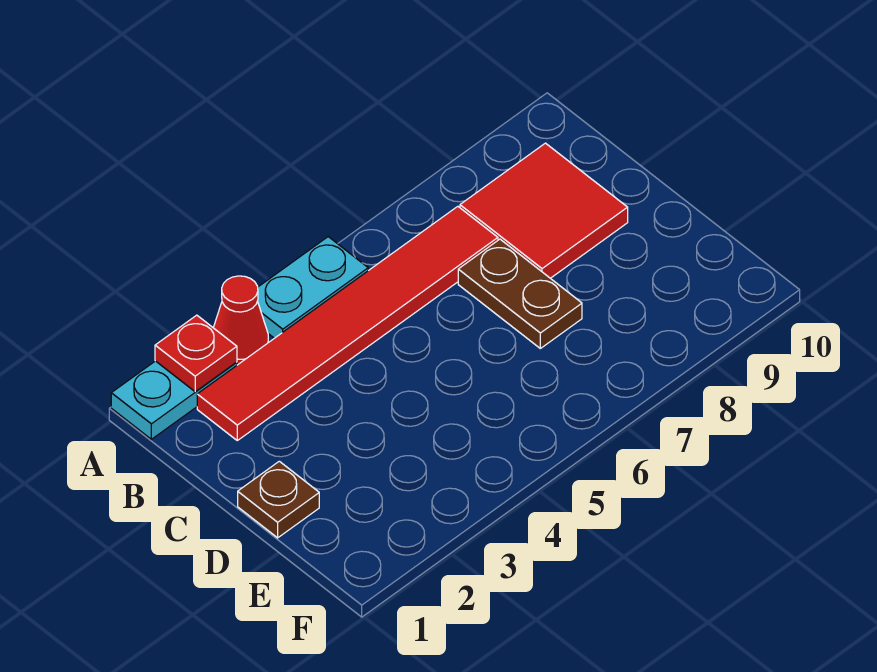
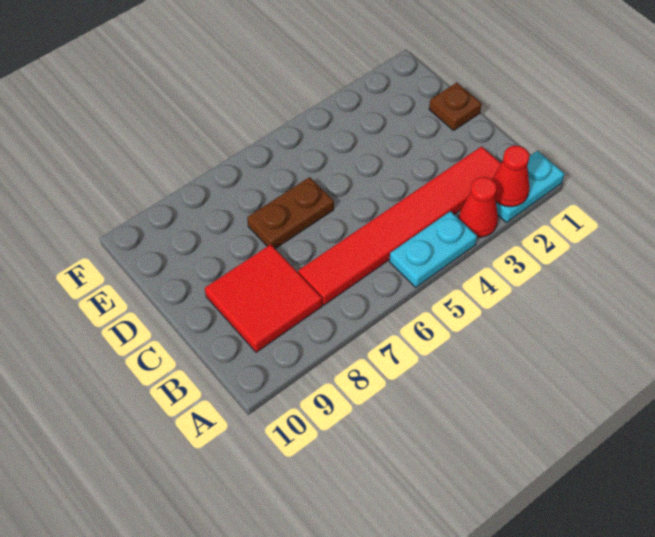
red 1x1 plate [155,315,237,392] -> red 1x1 cone [492,146,529,207]
brown 1x2 plate [458,239,582,348] -> brown 1x2 plate turned to [247,177,334,249]

